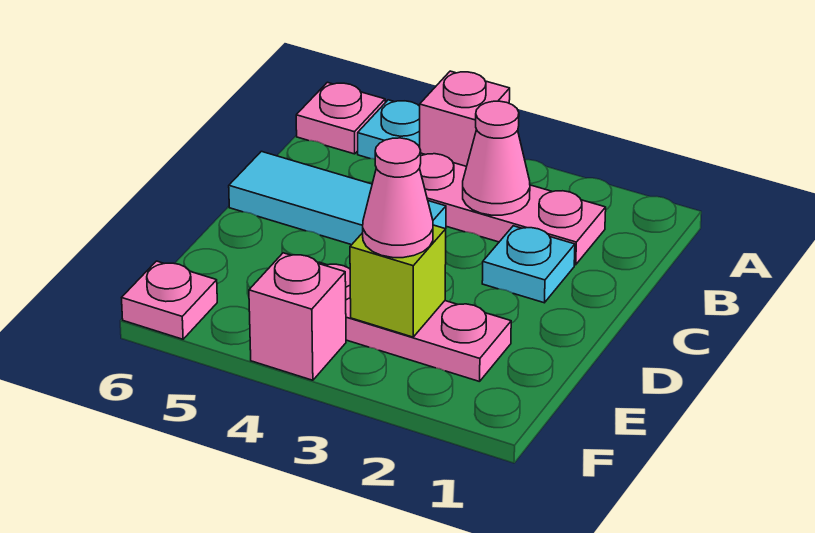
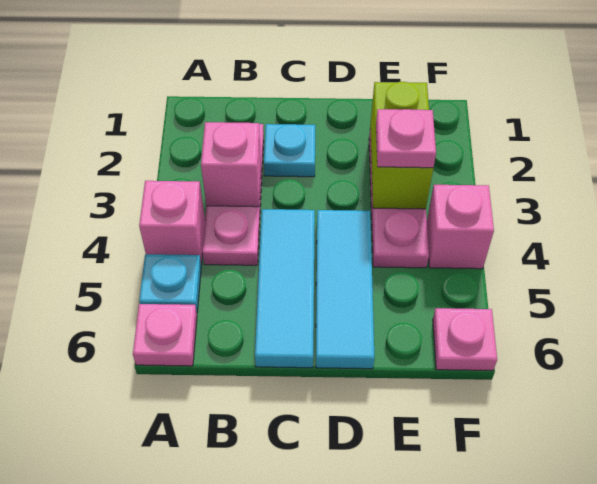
pink 1x1 cone [463,101,530,215] -> pink 1x1 brick [201,122,261,207]
none -> cyan 1x3 tile [316,210,375,369]
lime 1x1 brick [350,225,446,337] -> lime 1x2 brick [370,82,433,209]
pink 1x1 cone [363,138,433,258] -> pink 1x1 plate [376,109,436,168]

